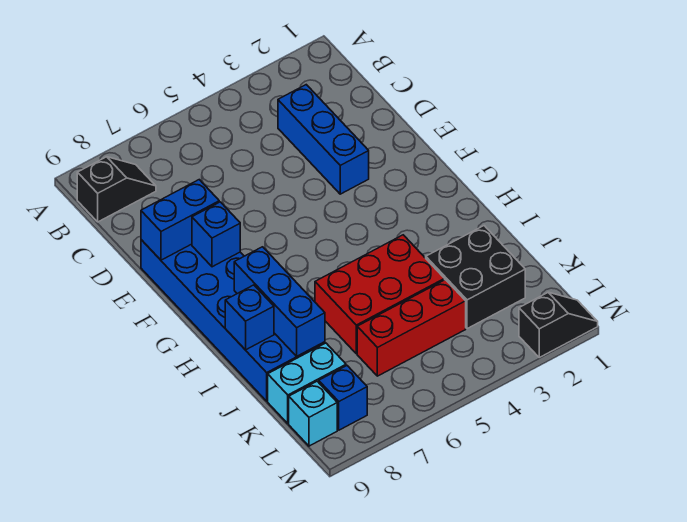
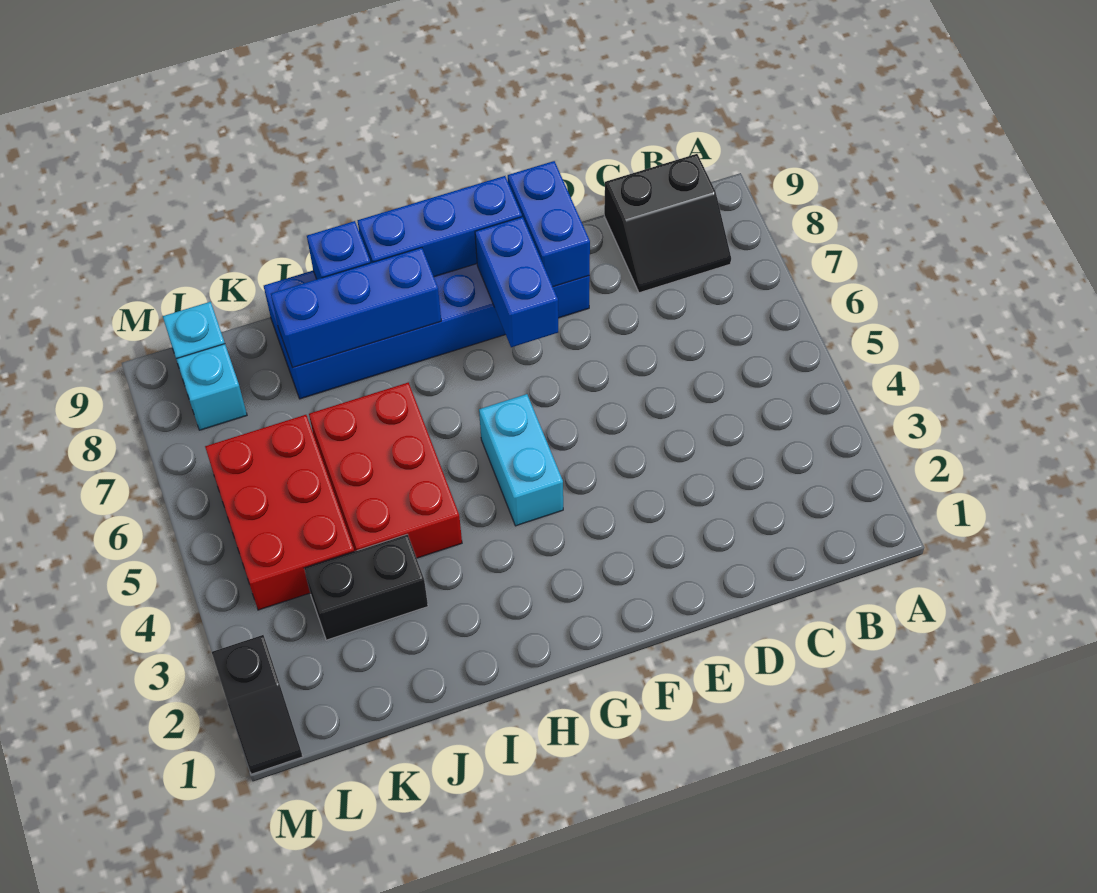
black 1x2 slope [77,157,156,222] -> black 2x2 slope [604,154,731,293]
blue 1x3 brick [278,85,369,194] -> blue 1x3 brick moved to [357,176,522,277]
blue 1x1 brick [192,202,240,267] -> blue 1x2 brick [475,217,558,347]
black 2x2 brick [426,226,525,329] -> black 1x2 brick [304,534,428,640]
red 1x3 brick [357,280,466,376] -> red 2x3 brick [205,415,354,610]
cyan 1x2 brick [268,343,346,424] -> cyan 1x2 brick moved to [479,394,563,526]
blue 1x1 brick [319,366,367,430] -> cyan 1x1 brick [177,344,247,430]

